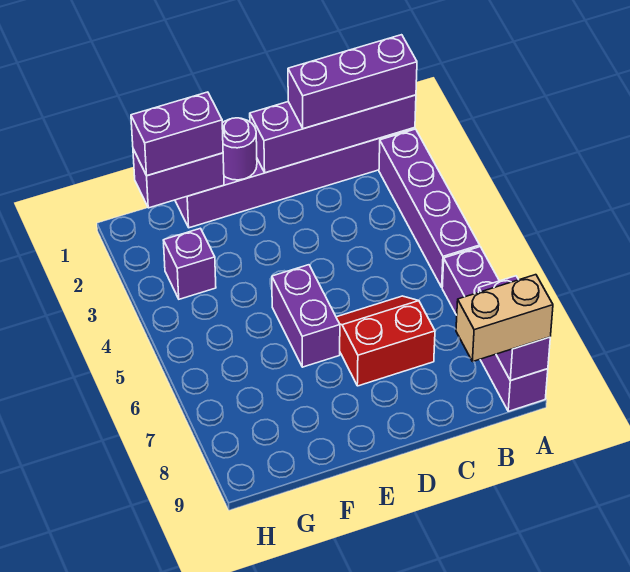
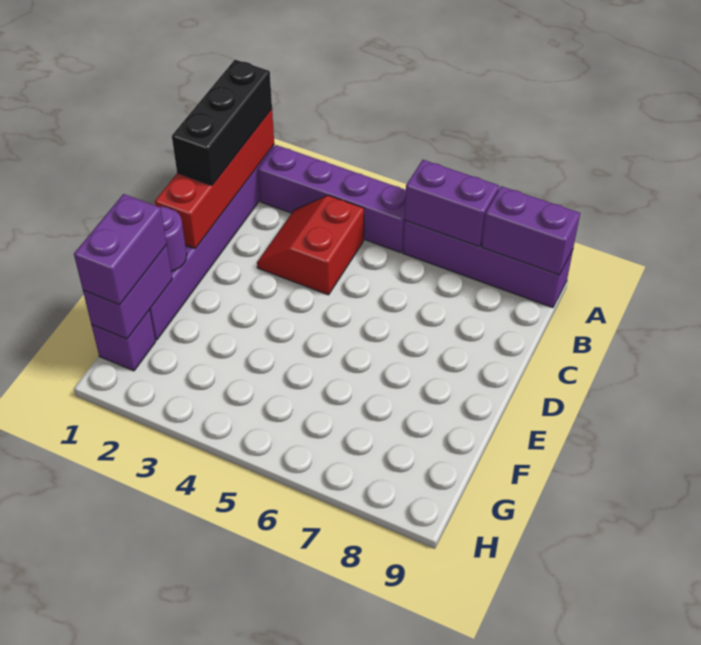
purple 1x4 brick [250,95,416,173] -> red 1x4 brick [155,109,274,248]
purple 1x3 brick [288,35,417,129] -> black 1x3 brick [172,60,272,185]
tan 1x2 brick [456,275,553,362] -> none
red 2x2 slope [336,296,435,386] -> red 2x2 slope moved to [257,195,364,295]
purple 1x2 brick [272,265,340,367] -> purple 1x2 brick moved to [404,160,499,247]
purple 1x1 brick [163,228,216,299] -> purple 1x1 brick moved to [92,310,156,371]

